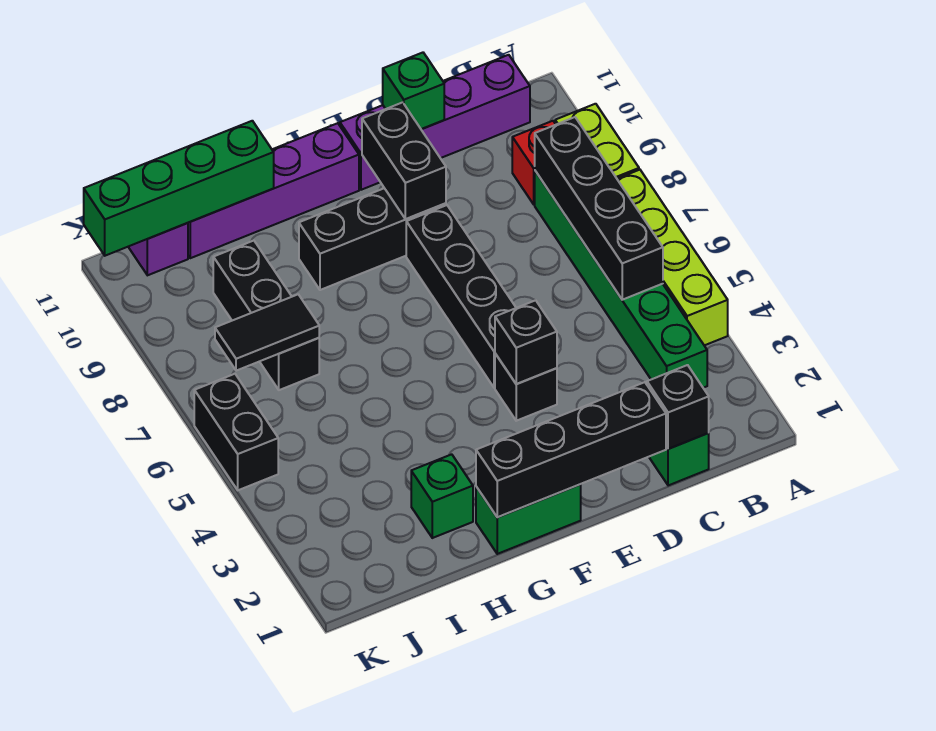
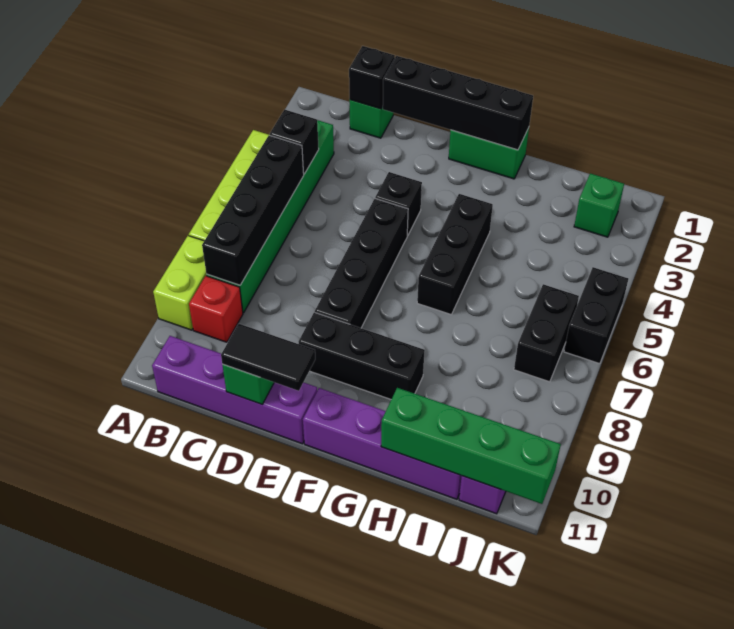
black 1x1 brick [495,300,557,384] -> black 1x1 brick moved to [270,110,319,174]
black 1x2 brick [362,102,446,219] -> black 1x2 brick moved to [514,284,579,382]
green 1x1 brick [411,454,473,538] -> green 1x1 brick moved to [574,173,624,237]
black 1x3 brick [213,241,319,390] -> black 1x3 brick moved to [417,194,493,314]
black 1x2 tile [215,294,319,371] -> black 1x2 tile moved to [221,324,315,391]

